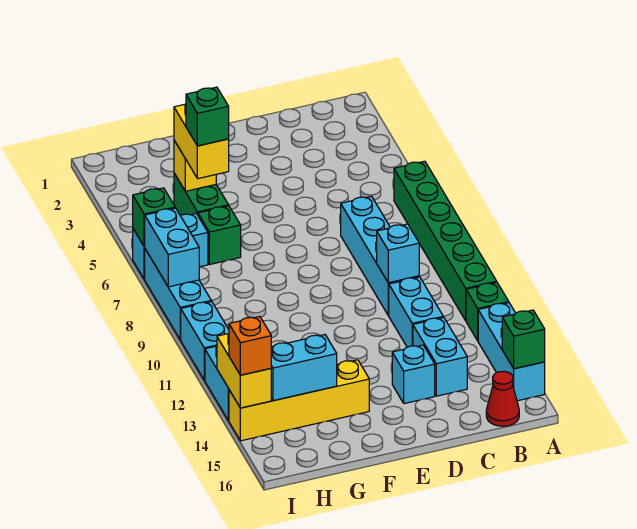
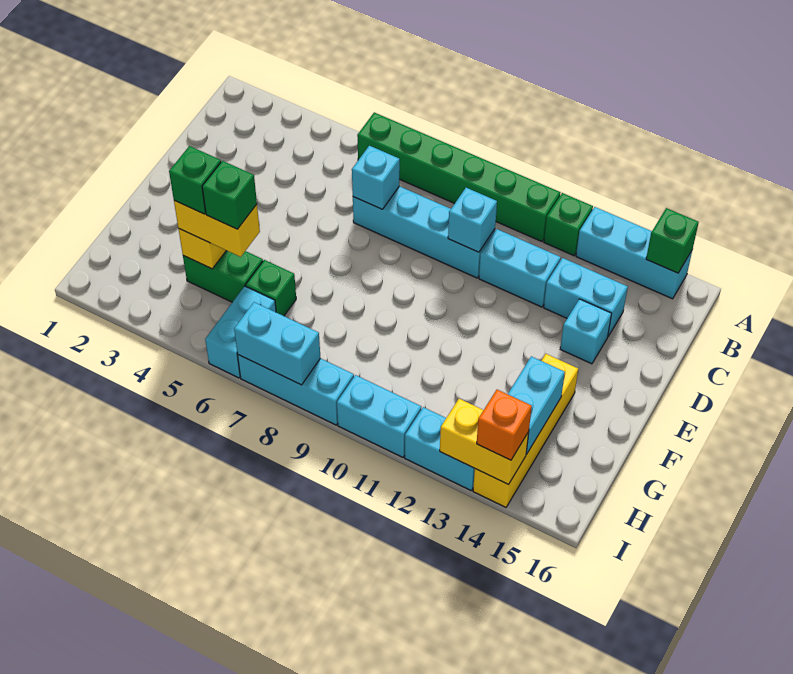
red 1x1 cone [486,371,519,426] -> none
none -> cyan 1x1 brick [352,146,400,209]
green 1x1 brick [133,188,175,247] -> green 1x1 brick moved to [169,146,221,214]

